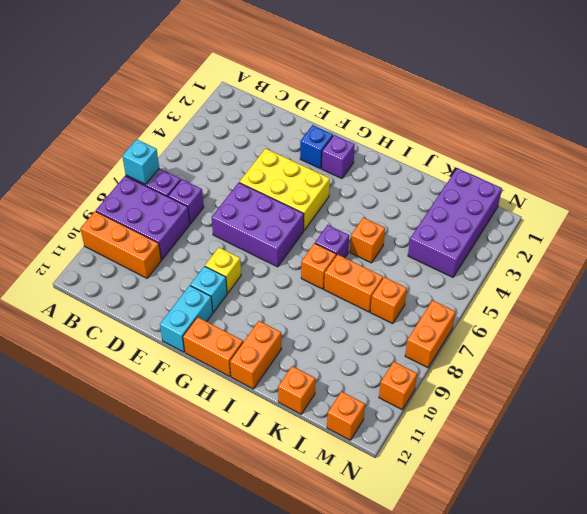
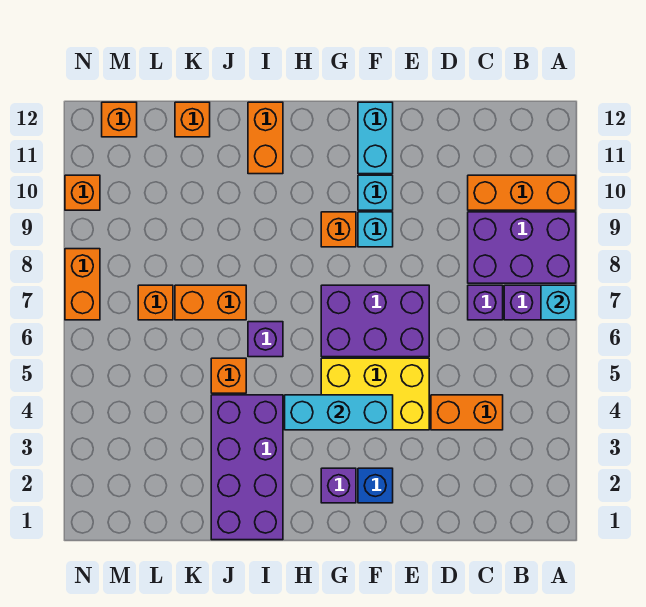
none -> cyan 1x3 brick [285,395,393,430]
yellow 1x1 brick [205,248,241,293] -> cyan 1x1 brick [358,212,393,247]
orange 1x2 brick [183,317,243,376] -> orange 1x2 brick moved to [431,395,503,430]
orange 1x1 brick [301,243,336,289] -> orange 1x1 brick moved to [321,212,356,247]
purple 2x4 brick [408,168,502,277] -> purple 2x4 brick moved to [211,395,283,540]

